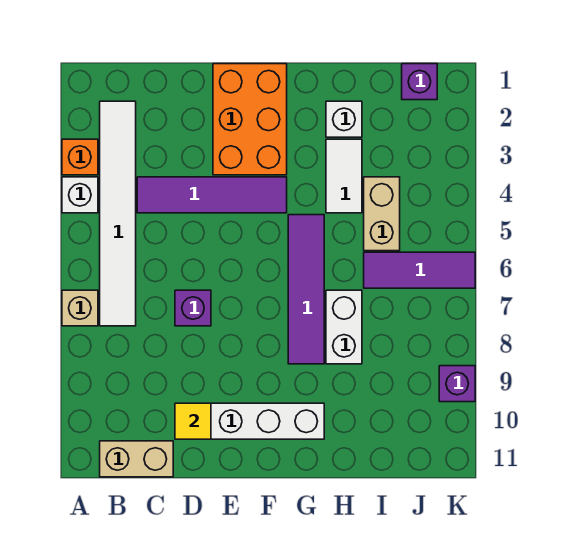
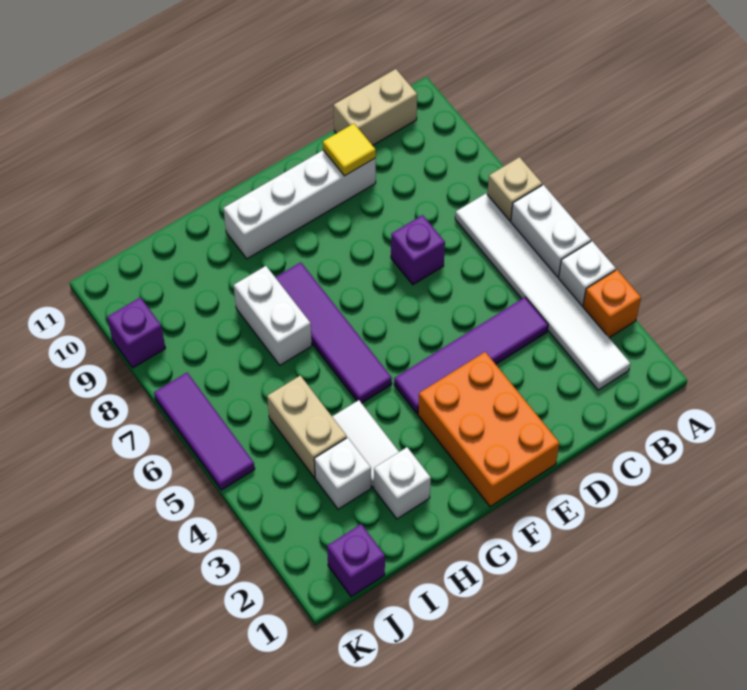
none -> white 1x2 brick [511,185,591,278]
none -> white 1x1 brick [314,438,371,509]
purple 1x3 tile [364,252,475,288] -> purple 1x3 tile turned to [154,373,255,490]

